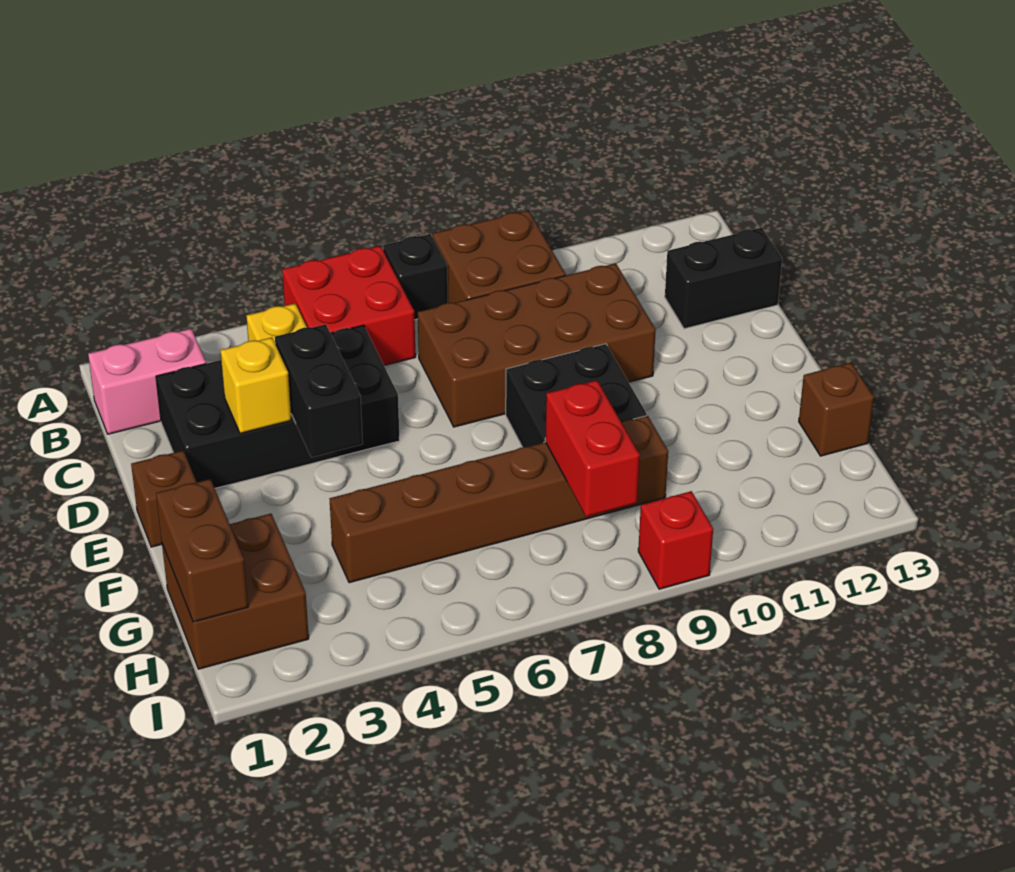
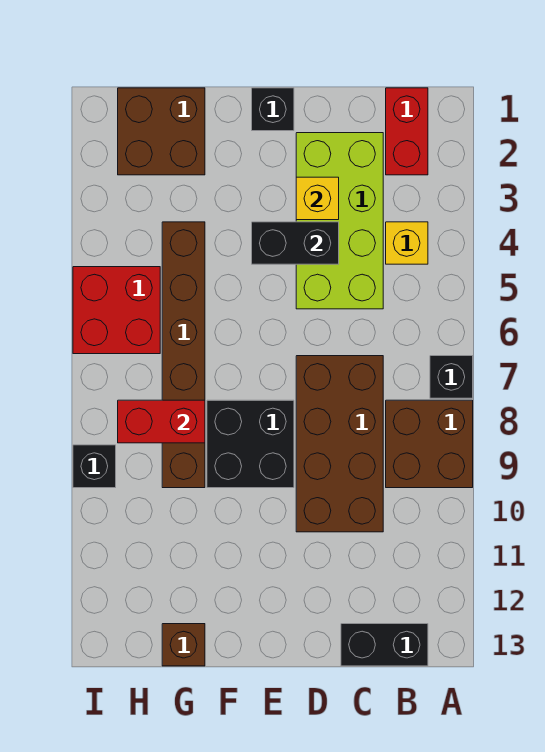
red 2x2 brick [282,246,416,365] -> red 2x2 brick moved to [73,267,160,354]
pink 1x2 brick [88,329,206,434] -> red 1x2 brick [386,88,428,175]
black 2x4 brick [156,325,400,488] -> lime 2x4 brick [296,133,383,309]
black 1x2 brick [665,228,782,329] -> black 1x2 brick turned to [341,624,428,666]
brown 1x1 brick [131,451,197,547] -> black 1x1 brick [252,88,294,131]
brown 1x2 brick [156,479,248,622] -> none
red 1x1 brick [638,491,713,589] -> black 1x1 brick [73,445,116,488]

